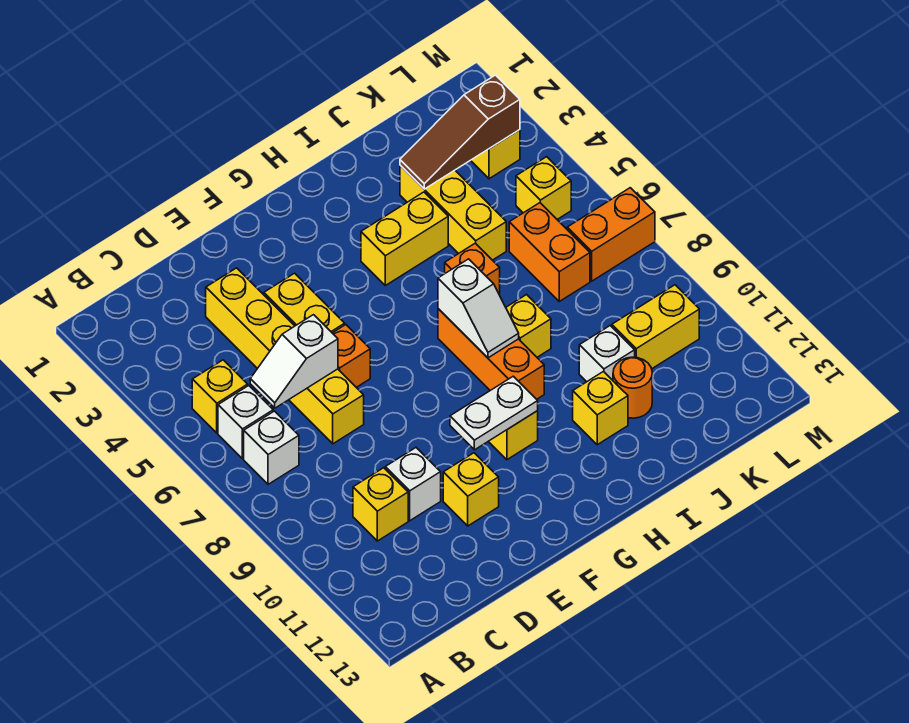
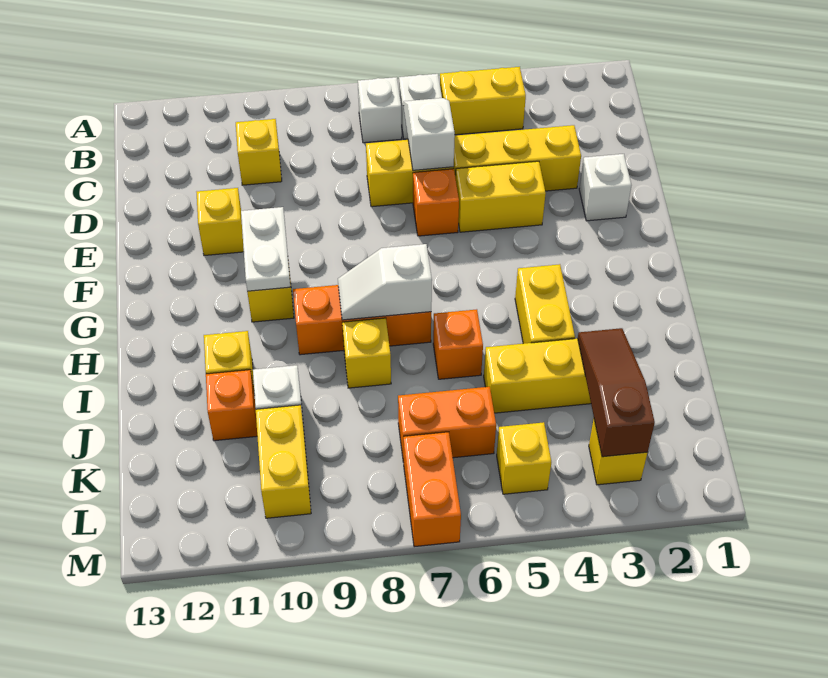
yellow 1x1 brick [192,360,248,433] -> yellow 1x2 brick [440,67,526,135]
white 1x1 brick [385,448,441,521] -> white 1x1 brick moved to [579,154,631,221]
orange 1x1 round brick [613,357,652,418] -> orange 1x1 brick [206,370,257,441]

